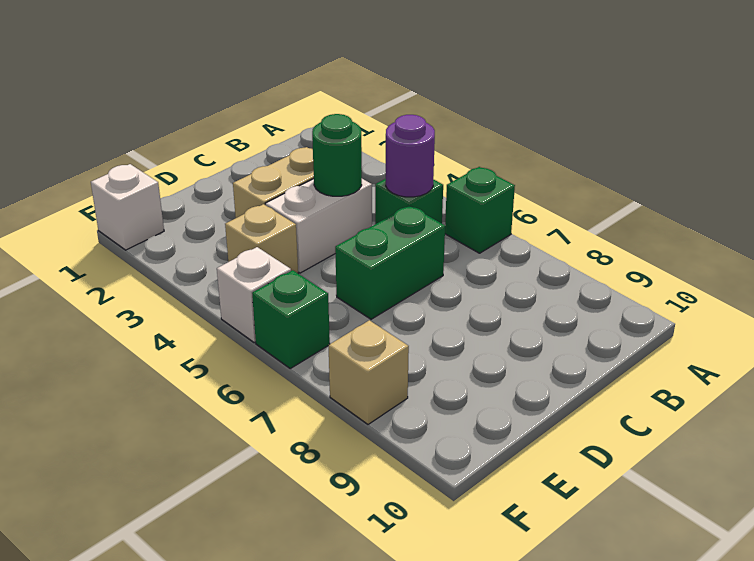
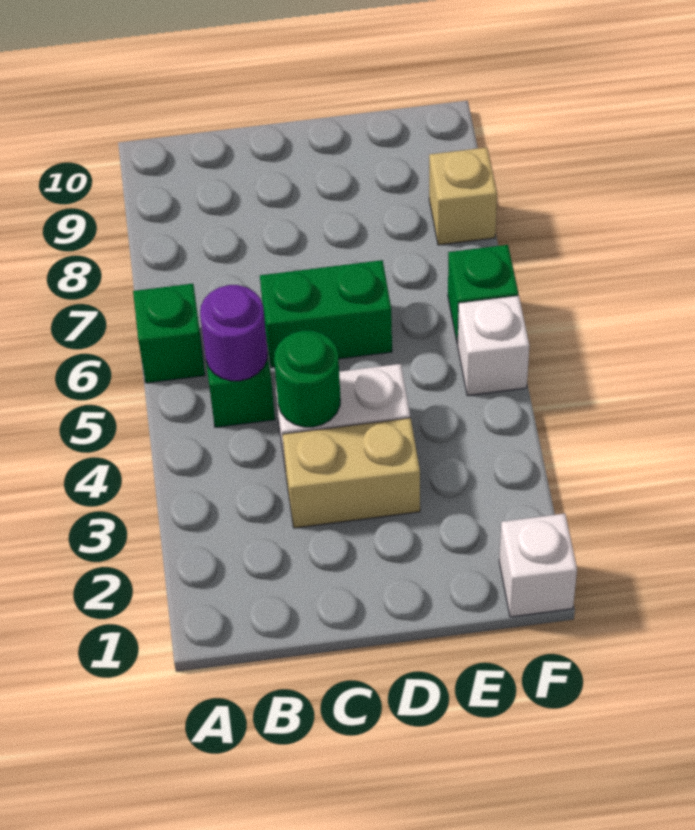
tan 1x1 brick [225,204,298,273] -> none

